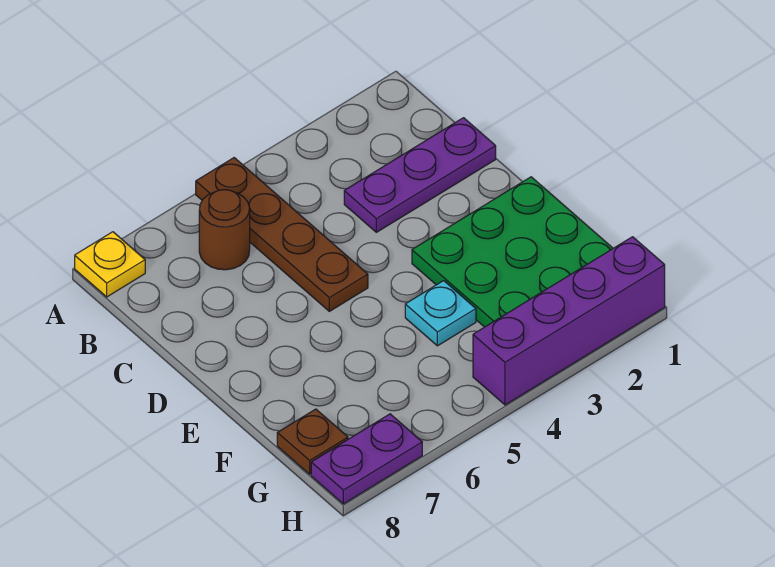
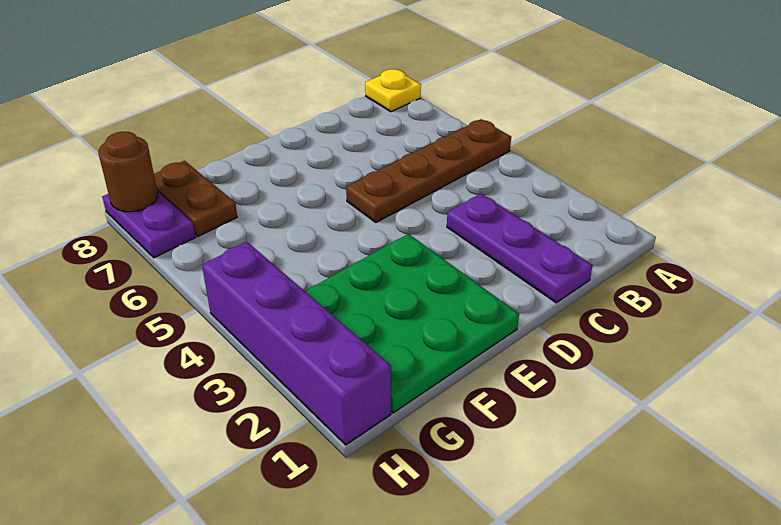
brown 1x1 round brick [199,190,250,270] -> brown 1x1 round brick moved to [99,132,158,212]
cyan 1x1 plate [405,281,476,346] -> none
brown 1x1 plate [277,409,348,474] -> brown 1x2 plate [154,161,237,236]

